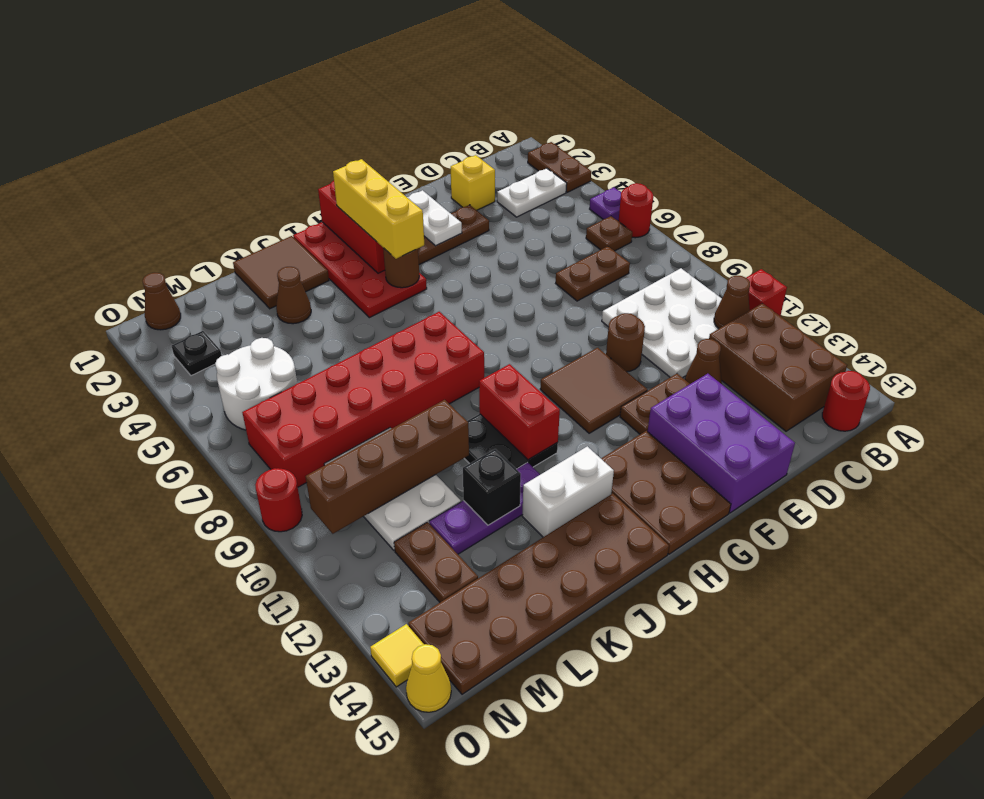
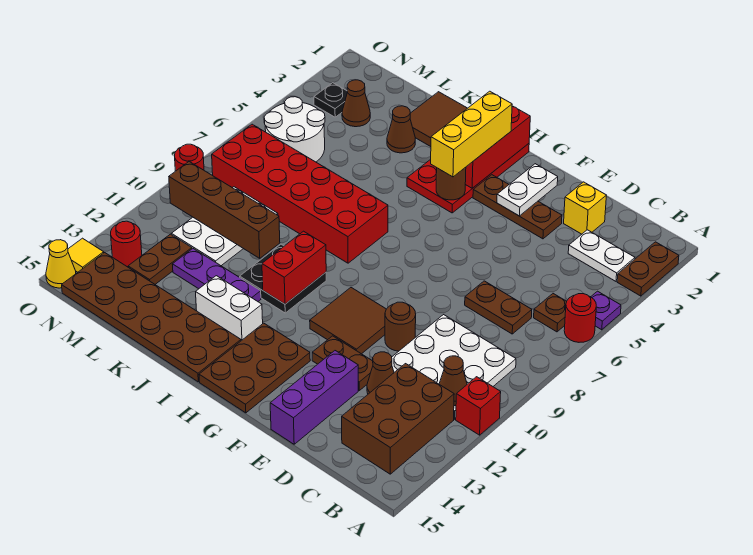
red 1x1 round brick [822,371,870,431] -> red 1x1 round brick moved to [111,221,142,267]
purple 2x3 brick [648,374,795,513] -> purple 1x3 brick [270,351,358,444]
black 1x1 brick [463,449,521,525] -> none
brown 1x1 cone [142,273,181,330] -> brown 1x1 cone moved to [342,80,370,127]

